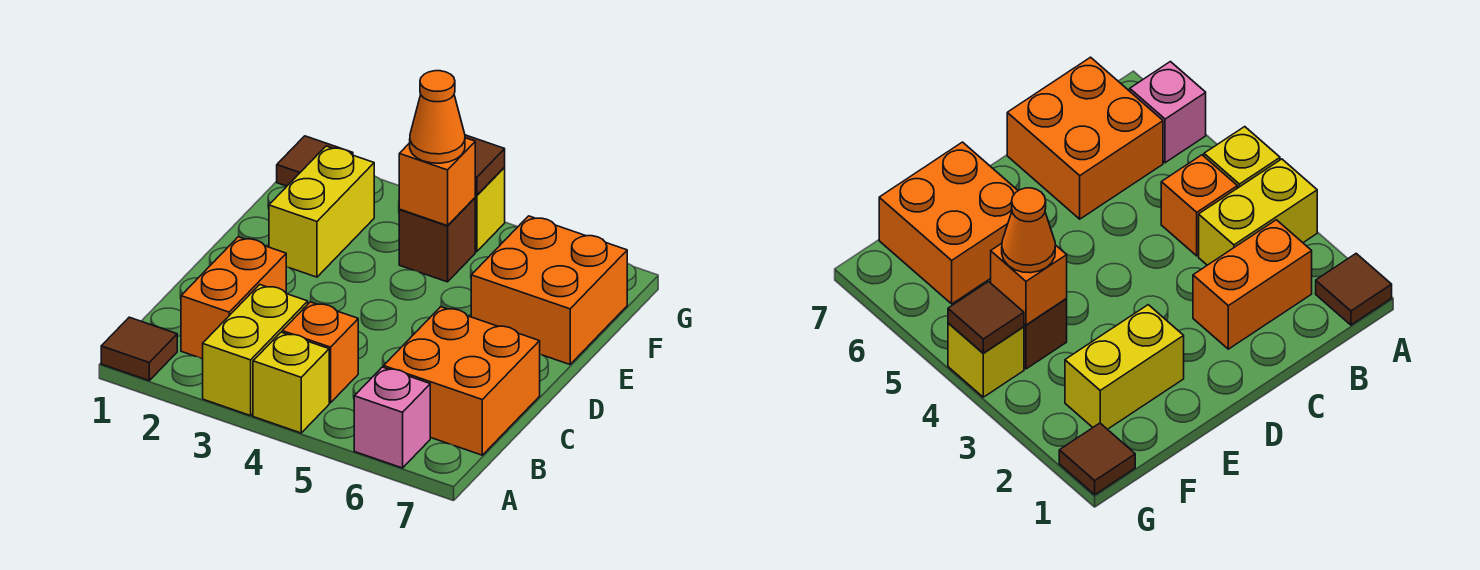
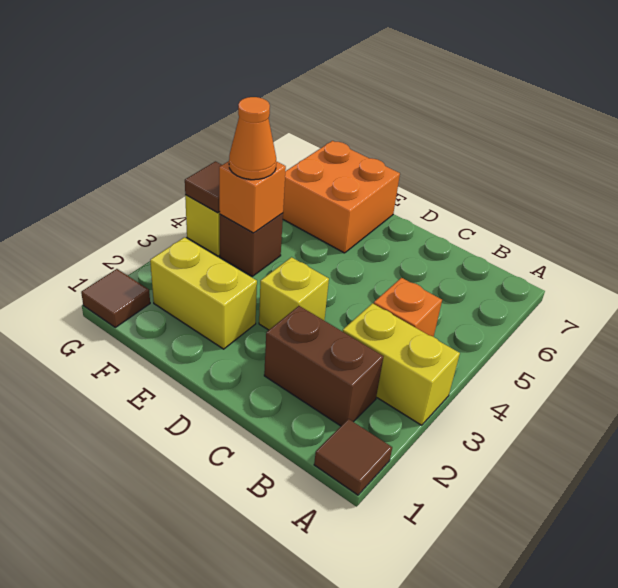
yellow 1x1 brick [253,332,329,433] -> yellow 1x1 brick moved to [259,257,329,330]
pink 1x1 brick [354,367,430,468] -> none
orange 1x2 brick [181,237,286,359] -> brown 1x2 brick [264,306,384,426]
orange 2x2 brick [384,307,540,455] -> none

